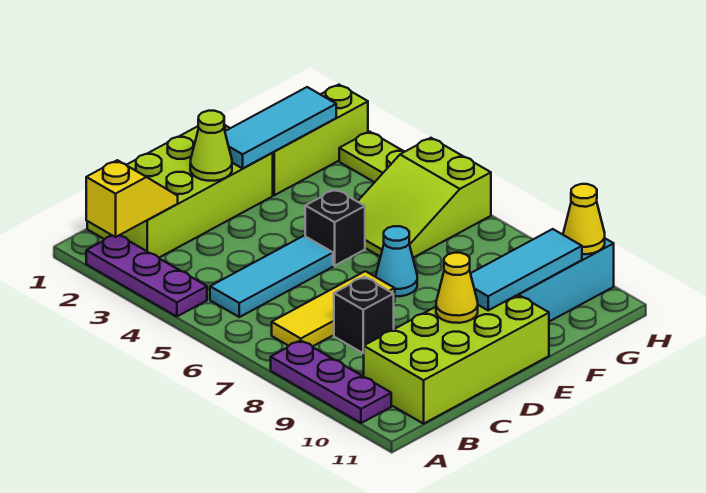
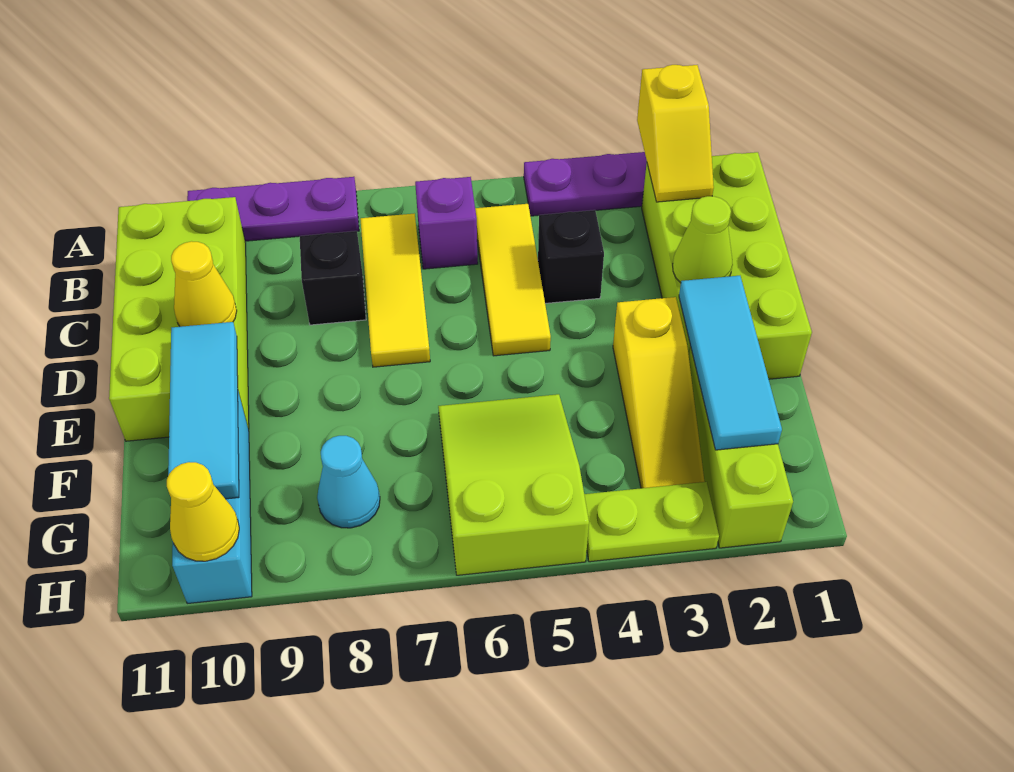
cyan 1x3 tile [210,236,333,317] -> yellow 1x3 tile [475,204,551,356]
none -> purple 1x1 brick [415,177,478,269]
none -> yellow 1x3 slope [613,297,705,488]
black 1x1 brick [305,189,365,266] -> black 1x1 brick moved to [538,210,604,303]
cyan 1x1 cone [376,226,417,296] -> cyan 1x1 cone moved to [317,436,380,528]

